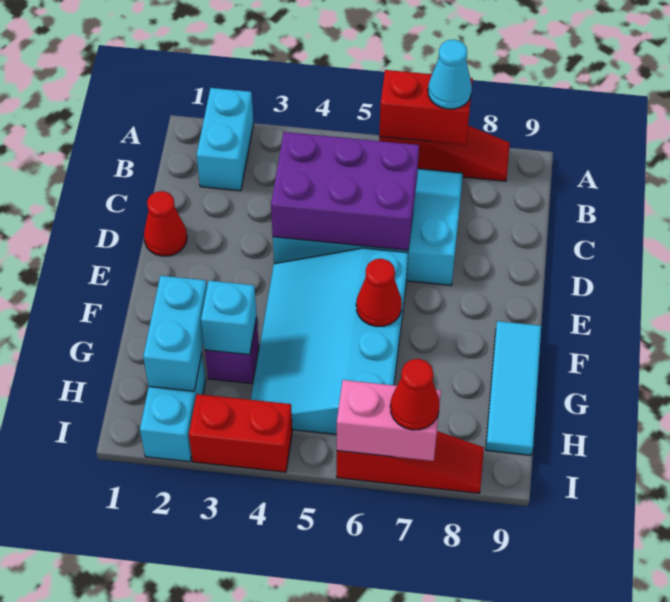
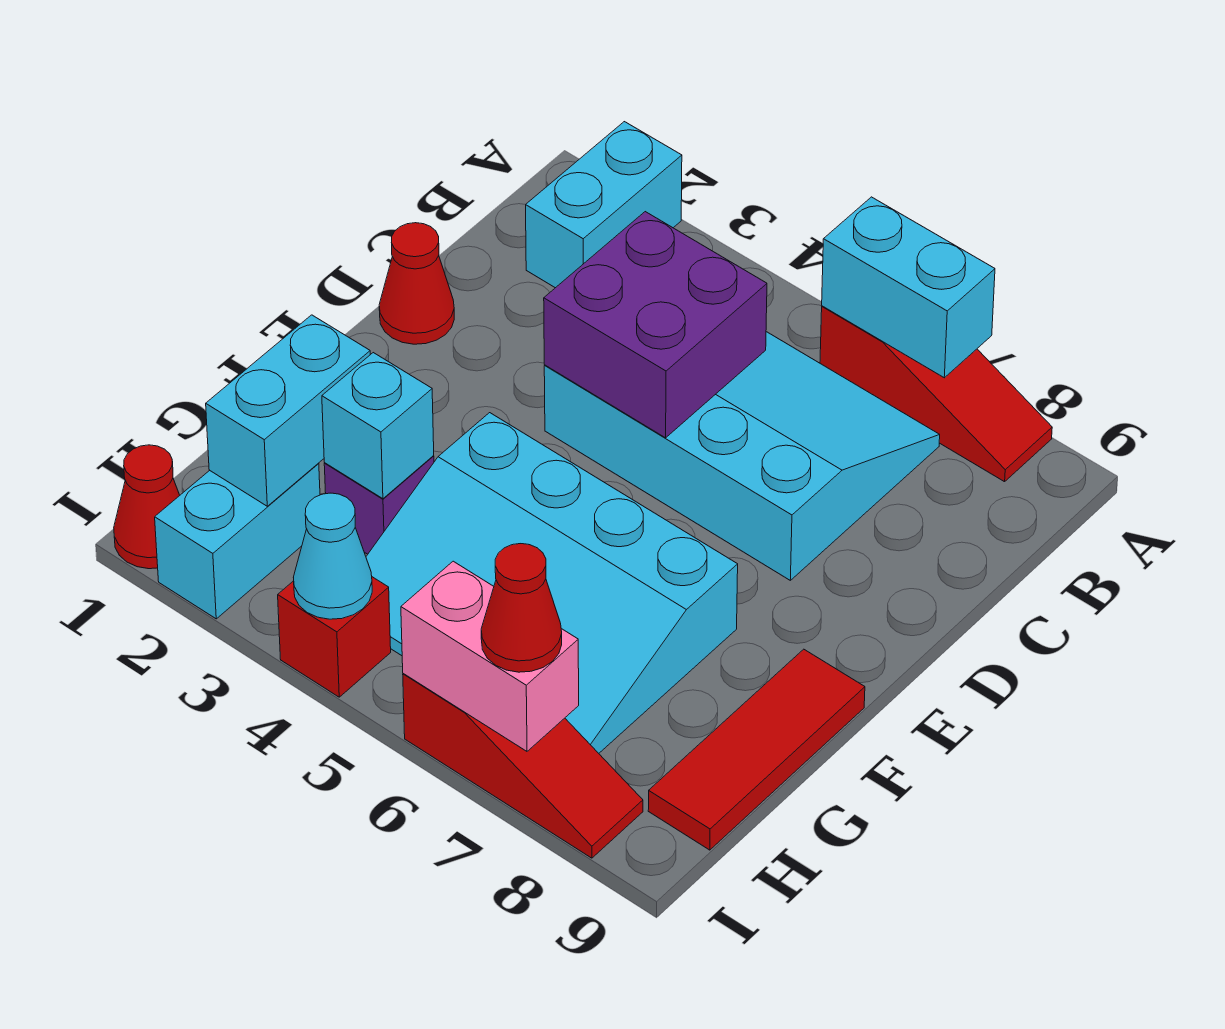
red 1x2 brick [379,70,473,145] -> cyan 1x2 brick [822,197,995,378]
cyan 1x1 cone [428,40,472,109] -> cyan 1x1 cone moved to [293,493,372,619]
purple 2x3 brick [271,132,419,250] -> purple 2x2 brick [544,212,767,438]
cyan 3x4 slope [251,248,408,435] -> cyan 3x4 slope turned to [366,413,738,753]
red 1x1 cone [356,259,402,327] -> red 1x1 cone moved to [114,445,180,569]
cyan 1x3 tile [486,321,541,455] -> red 1x3 tile [648,649,865,850]
red 1x2 brick [189,394,292,472] -> red 1x1 brick [278,577,391,697]

